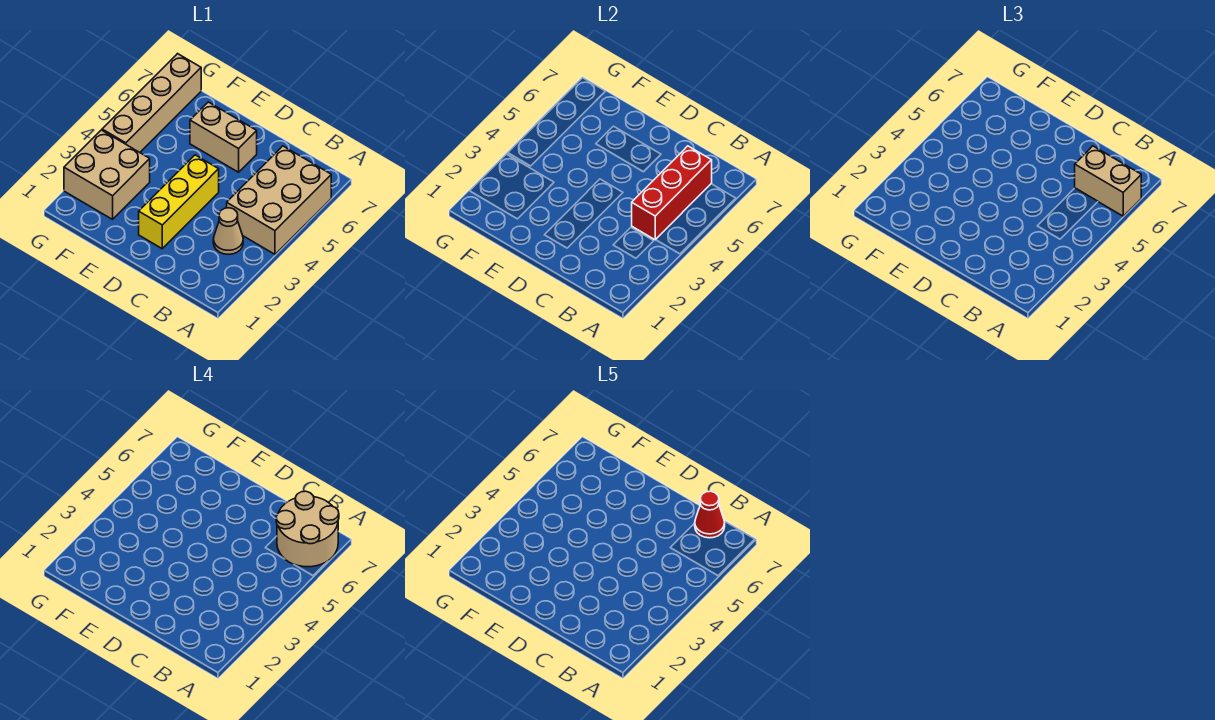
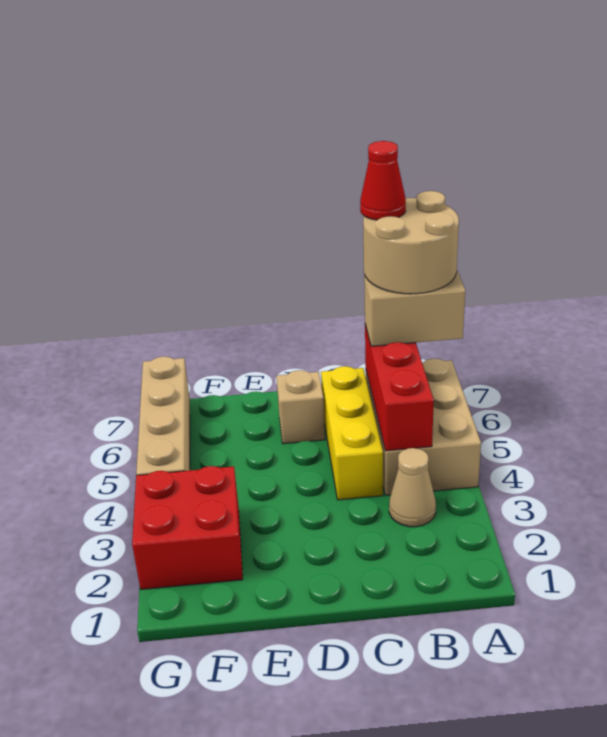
yellow 1x3 brick [139,155,219,249] -> yellow 1x3 brick moved to [321,366,383,500]
tan 1x2 brick [190,102,257,172] -> tan 1x1 brick [276,370,325,444]
tan 2x2 brick [64,130,150,219] -> red 2x2 brick [132,466,243,589]

